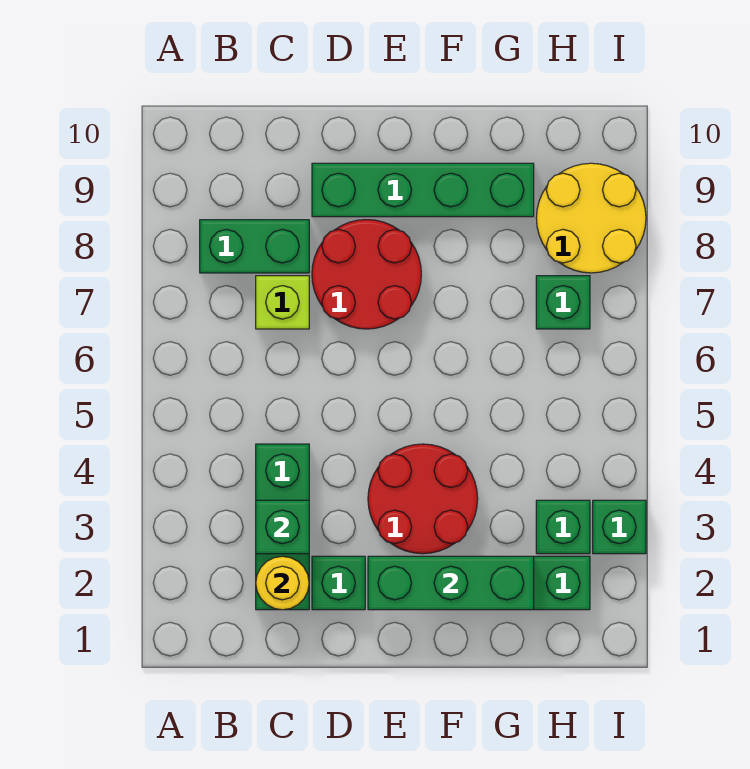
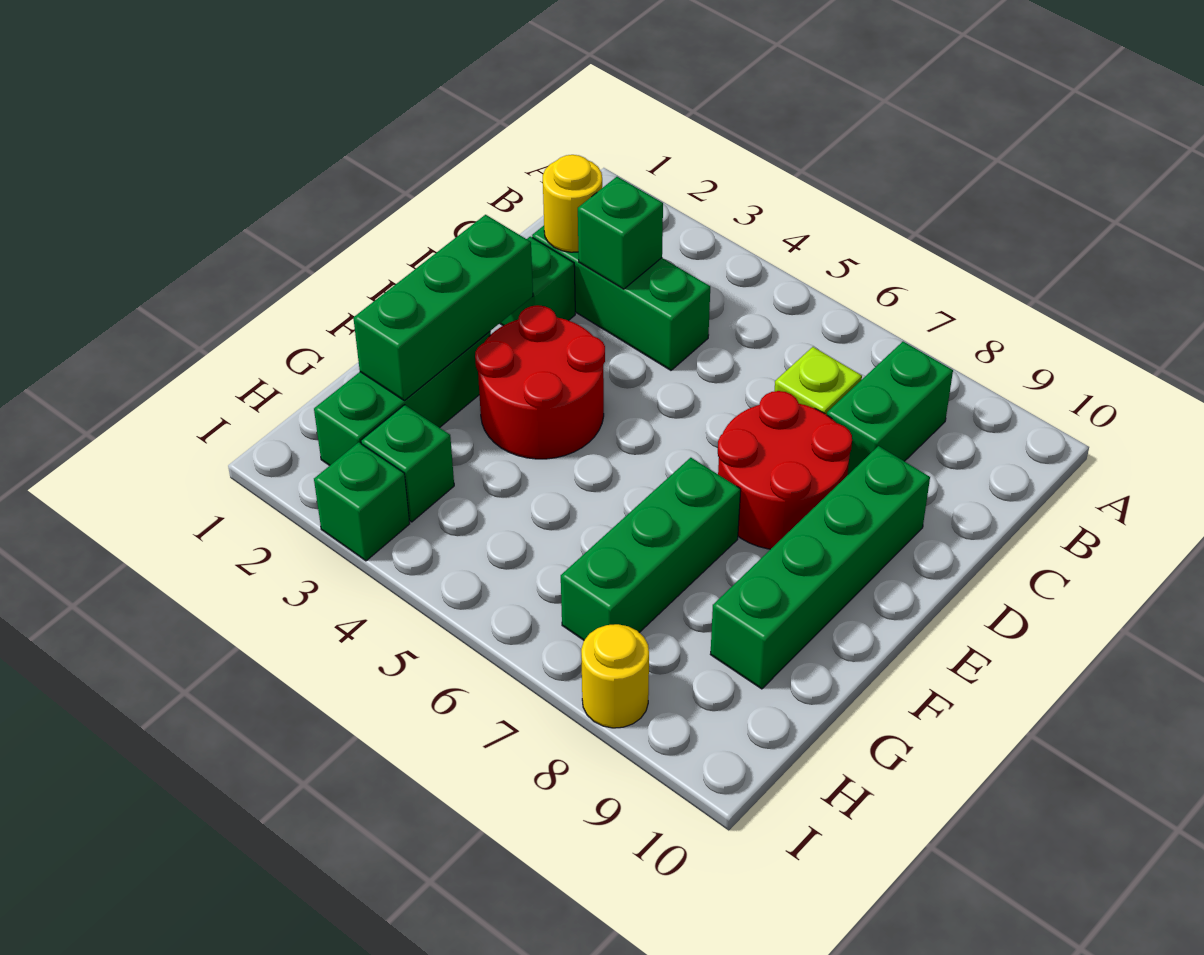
green 1x1 brick [536,276,590,329] -> green 1x3 brick [561,458,741,640]
yellow 2x2 round brick [536,163,646,273] -> yellow 1x1 round brick [581,624,649,728]

